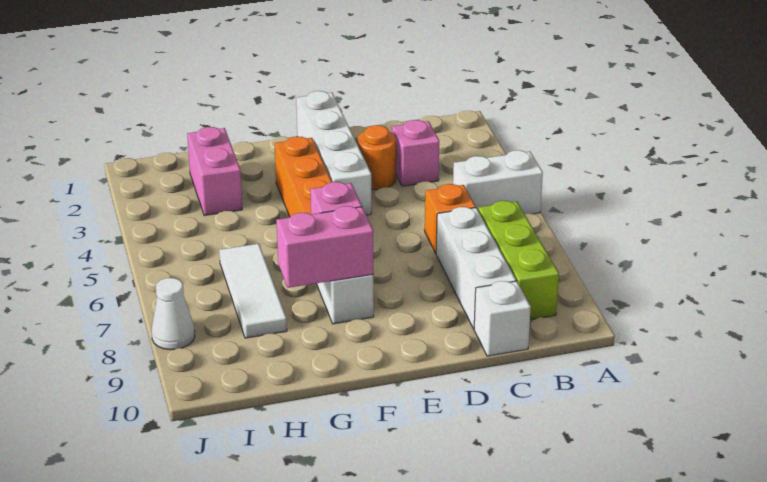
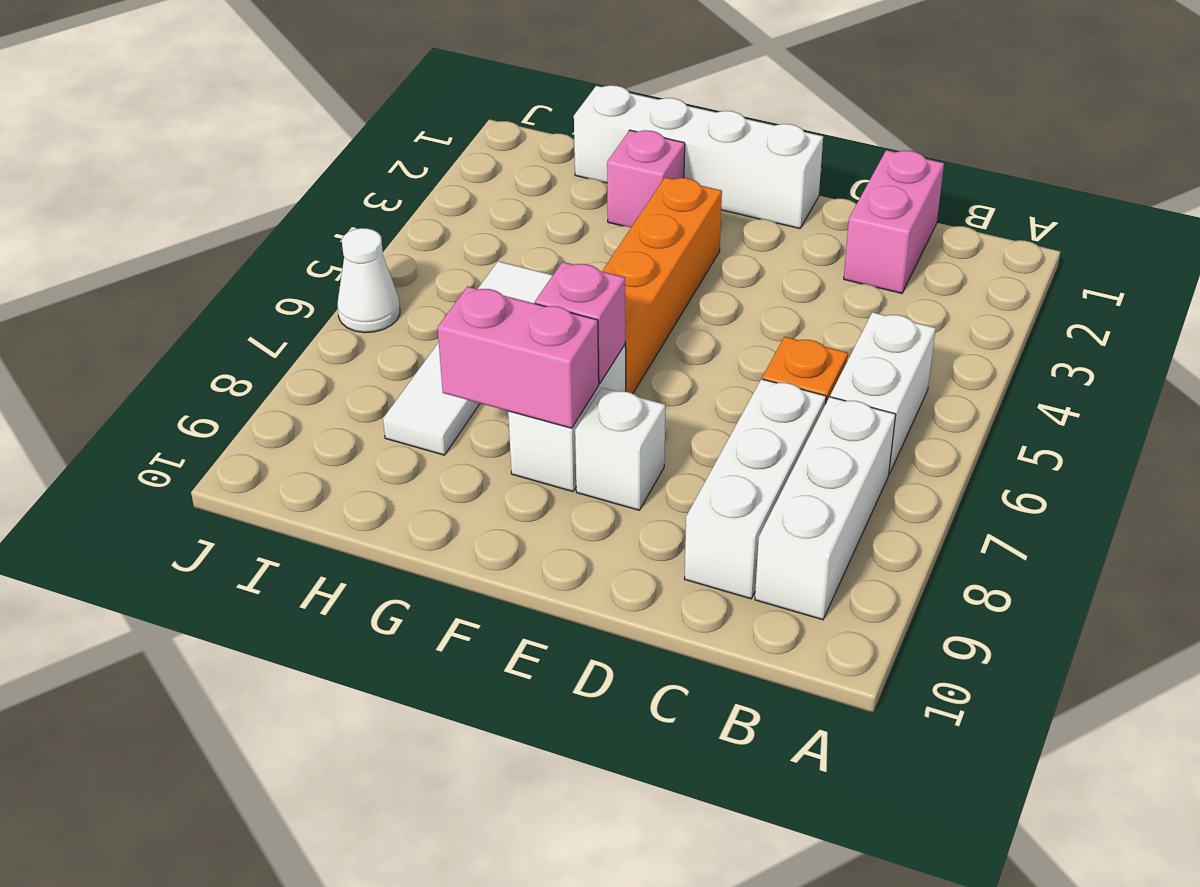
white 1x2 brick [453,150,543,214] -> white 1x2 brick turned to [830,312,936,474]
lime 1x3 brick [478,201,559,320] -> white 1x3 brick [755,397,896,620]
pink 1x1 brick [392,120,439,186] -> pink 1x1 brick moved to [607,130,685,227]
white 1x1 brick [474,281,531,356] -> white 1x1 brick moved to [575,388,665,510]
orange 1x1 round brick [357,125,396,190] -> none
white 1x4 brick [296,91,371,215] -> white 1x4 brick turned to [574,85,823,229]
pink 1x2 brick [187,127,242,216] -> pink 1x2 brick moved to [844,150,944,293]
white 1x3 tile [219,244,287,338] -> white 1x4 tile [383,261,553,455]
white 1x1 cone [152,278,195,350] -> white 1x1 cone moved to [338,228,400,333]

